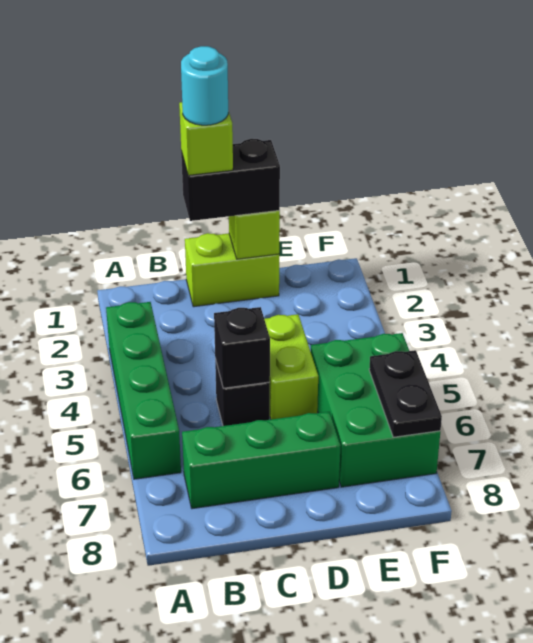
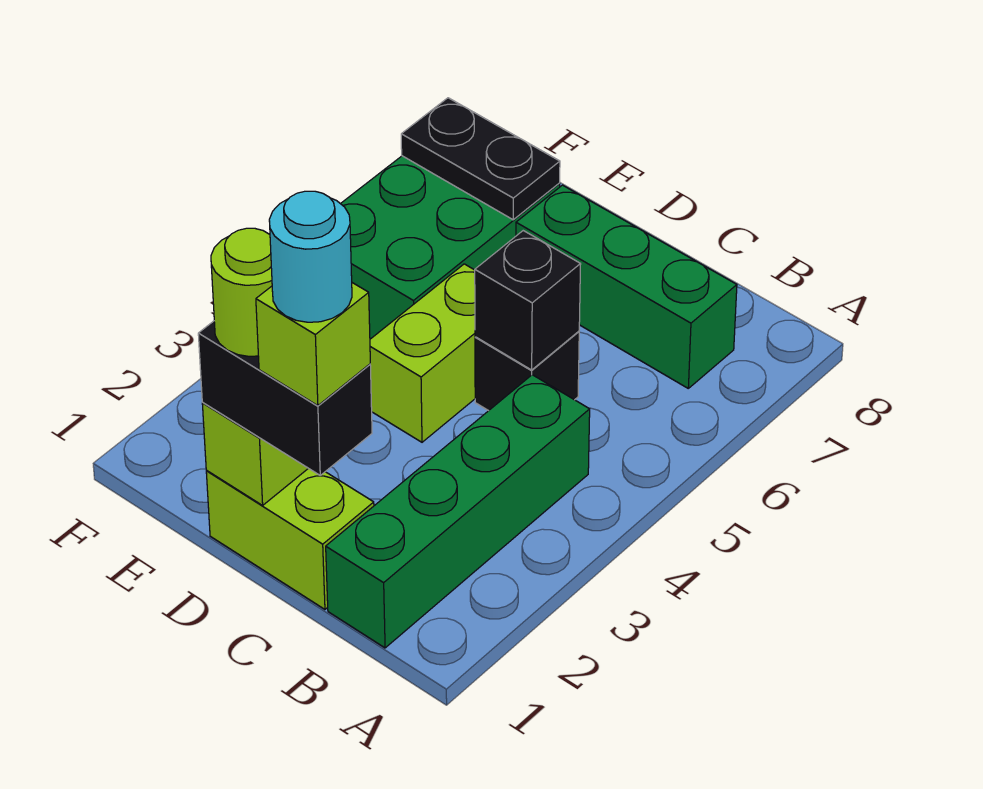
green 1x4 brick [106,302,181,479] -> green 1x4 brick moved to [326,375,590,648]
none -> lime 1x1 round brick [211,228,272,357]
black 1x2 plate [369,350,442,437] -> black 1x2 plate turned to [401,98,560,220]

